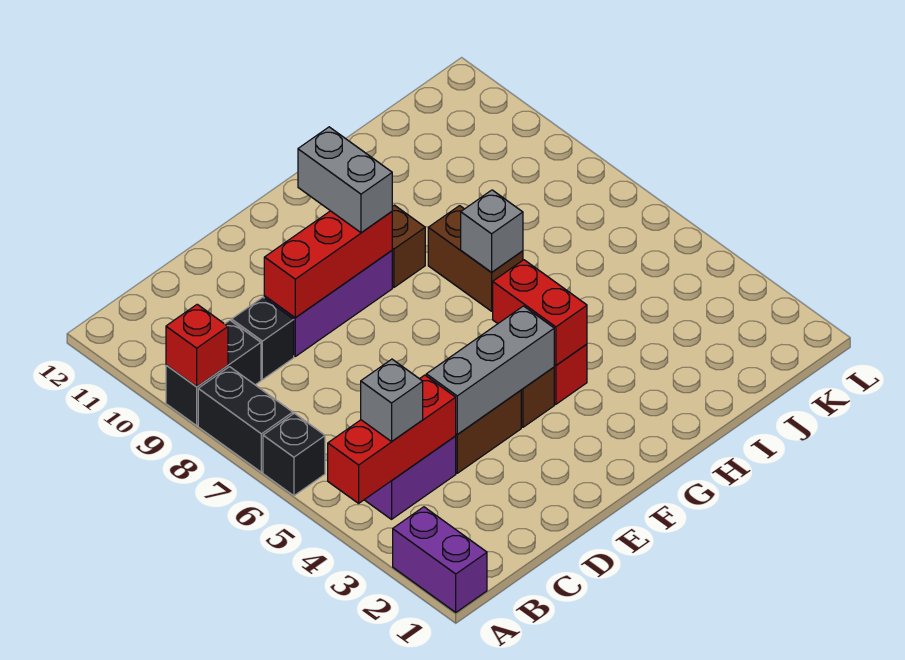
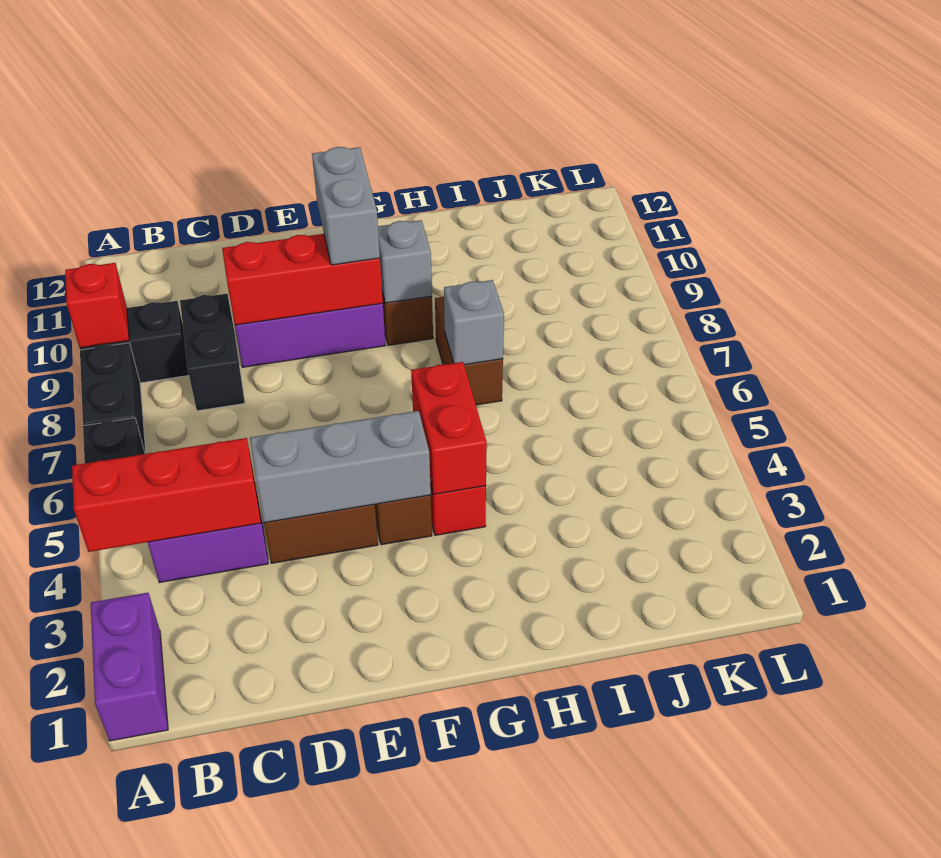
grey 1x1 brick [361,359,423,441] -> grey 1x1 brick moved to [378,220,432,303]
black 1x1 brick [232,297,294,380] -> black 1x2 brick [180,294,245,411]

